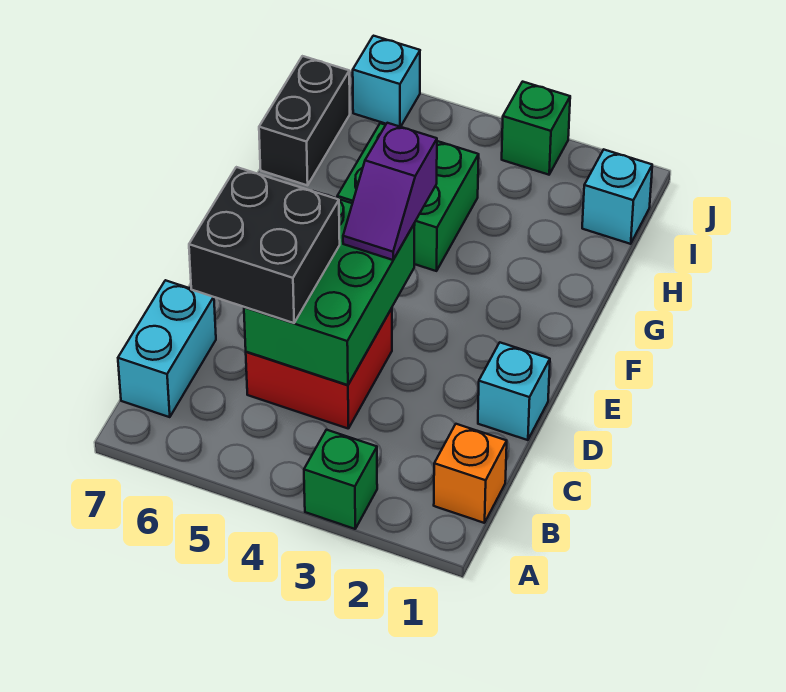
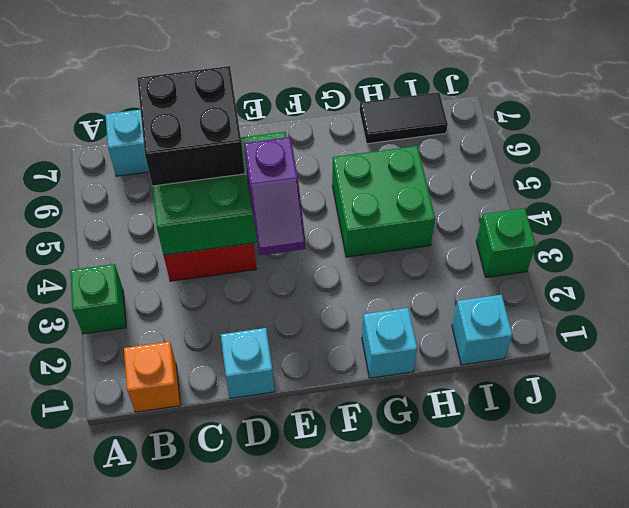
purple 1x2 slope [343,123,437,260] -> purple 1x2 slope turned to [244,137,306,255]
black 1x2 brick [259,56,350,185] -> black 1x2 tile [360,92,448,144]
cyan 1x1 brick [353,36,420,127] -> cyan 1x1 brick moved to [362,308,417,378]

